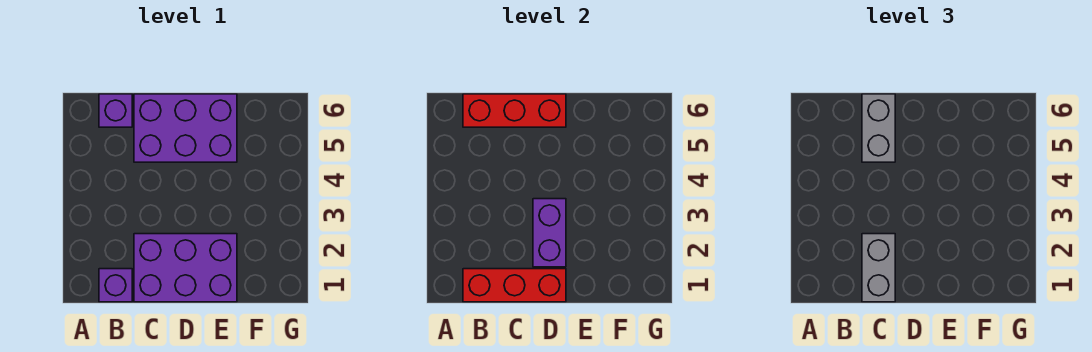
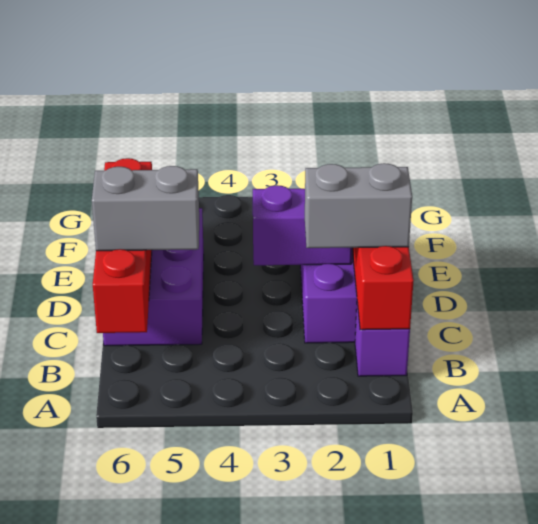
purple 1x1 brick [99,94,132,127] -> none
red 1x3 brick [463,94,566,127] -> red 1x4 brick [93,158,152,333]

